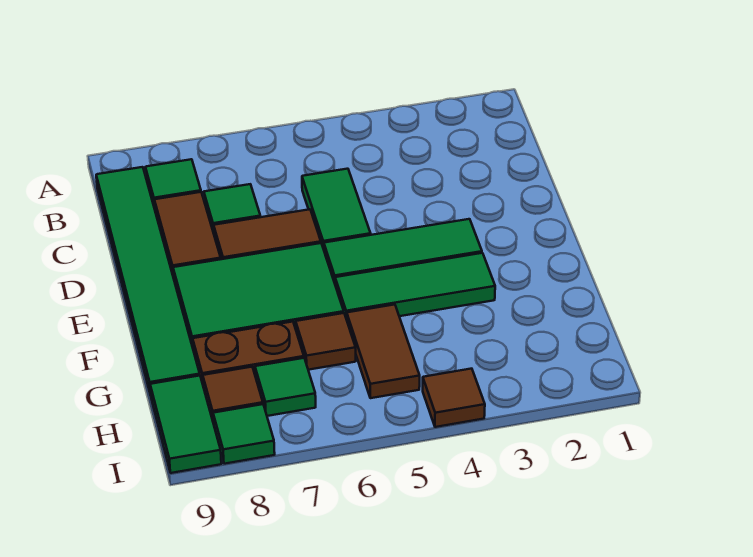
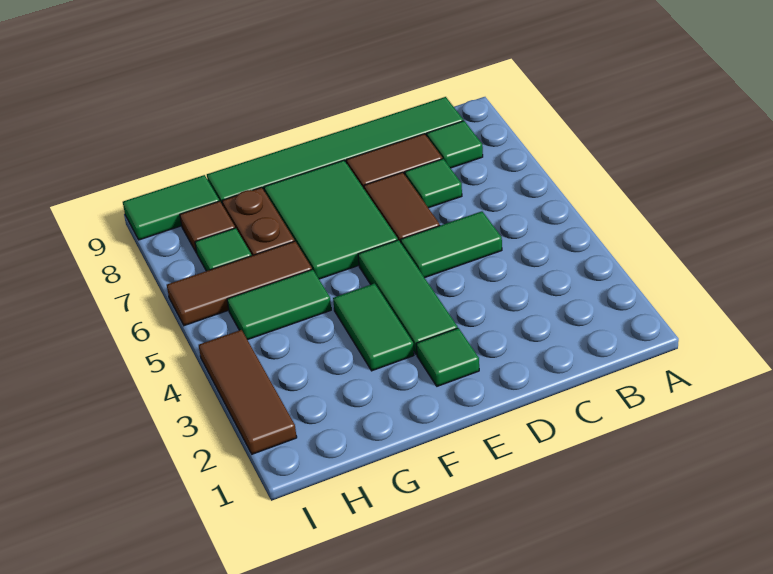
green 1x3 tile [335,253,495,319] -> green 1x2 tile [333,283,414,371]
brown 1x2 tile [347,305,420,398] -> green 1x2 tile [227,269,331,340]
brown 1x1 tile [296,313,356,370] -> brown 1x3 tile [167,241,312,326]
brown 1x1 tile [423,369,485,427] -> brown 1x3 tile [199,330,297,454]
green 1x1 tile [213,404,275,464] -> green 1x1 tile moved to [416,328,479,386]

